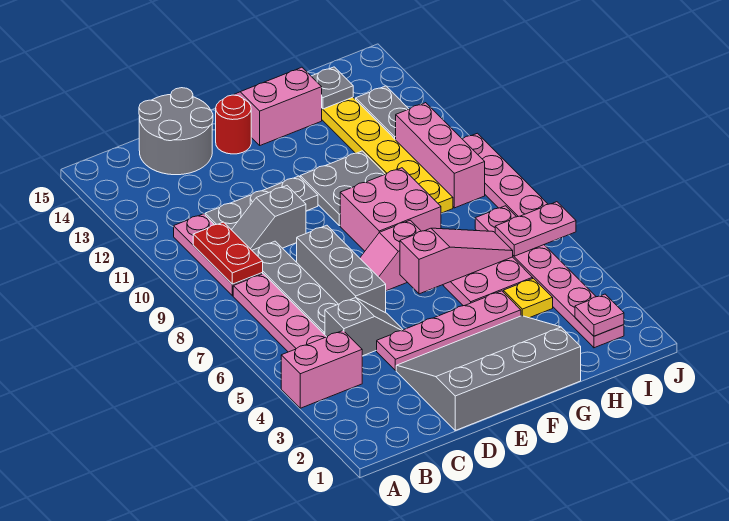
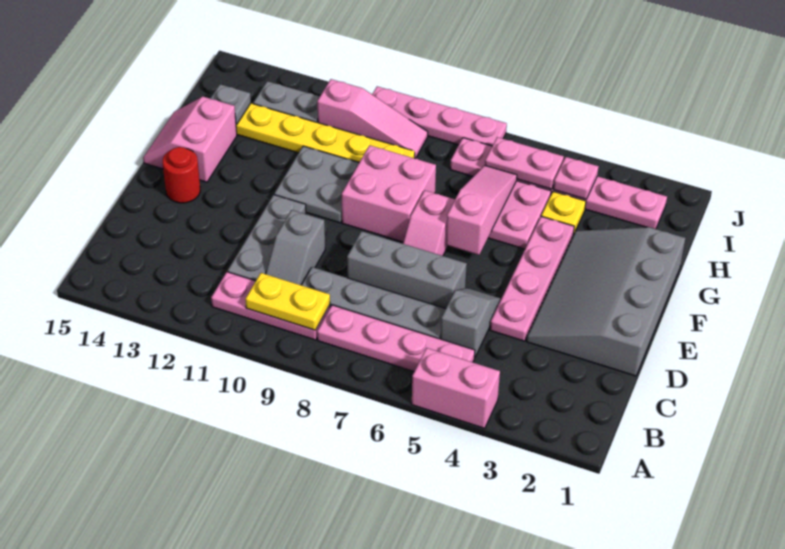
pink 1x2 brick [281,331,362,408] -> pink 1x2 brick turned to [412,348,500,428]
red 1x2 plate [193,222,263,284] -> yellow 1x2 plate [245,273,330,330]
grey 2x2 round brick [139,88,213,175] -> none
pink 1x1 plate [575,294,624,336] -> pink 1x1 plate moved to [553,157,599,199]
pink 1x2 plate [495,202,576,256] -> pink 1x2 plate turned to [485,137,564,189]
pink 1x3 brick [396,103,485,208] -> pink 1x3 slope [317,79,428,159]

